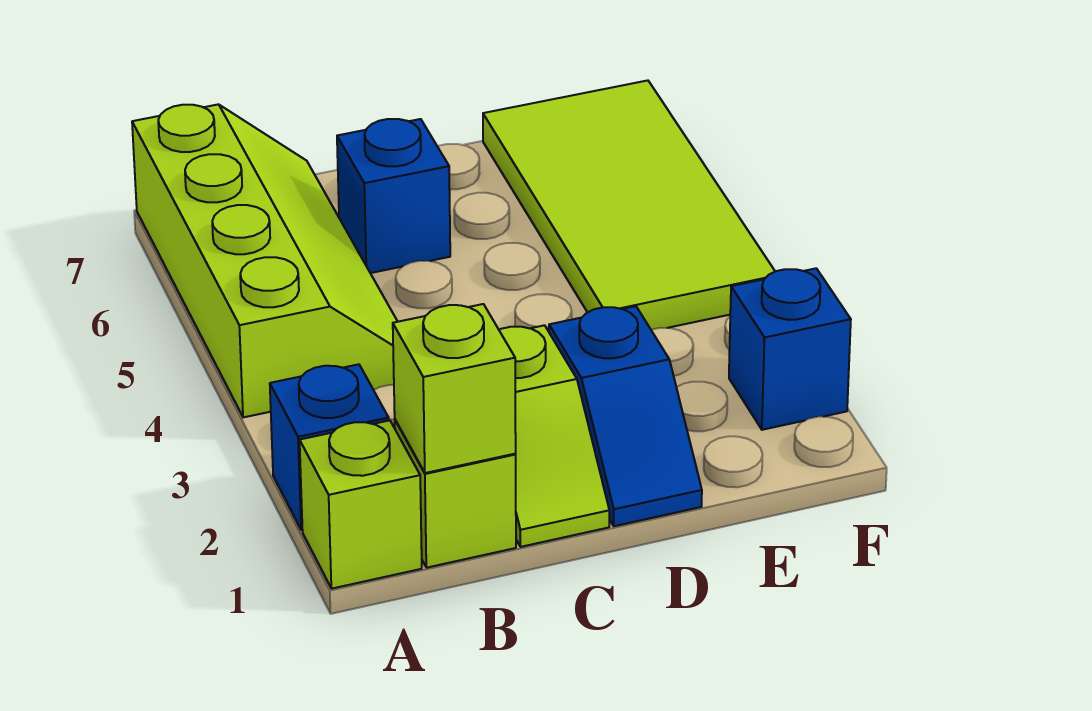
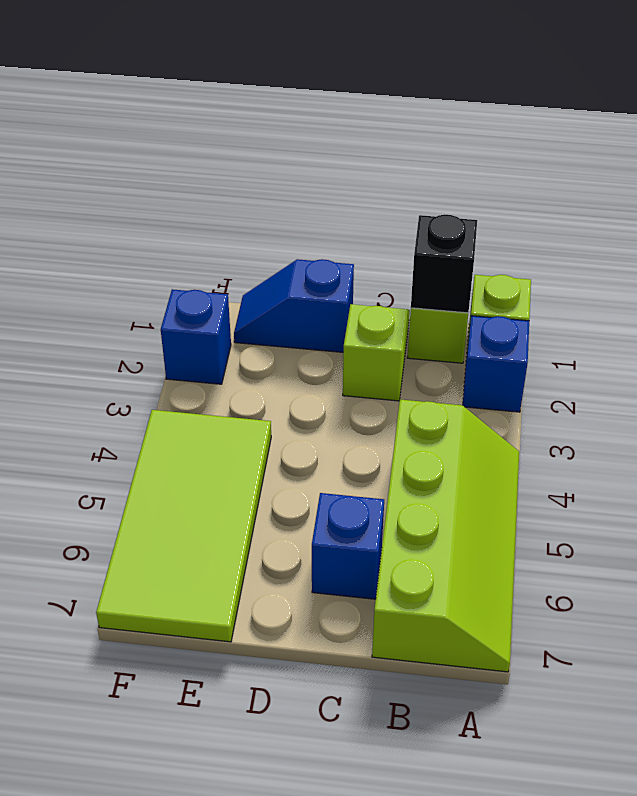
lime 2x4 slope [132,104,398,417] -> lime 2x4 slope turned to [372,399,519,672]
lime 1x1 brick [393,304,516,473] -> black 1x1 brick [411,215,477,313]
blue 1x2 slope [549,306,702,526] -> blue 1x2 slope turned to [234,259,354,352]

